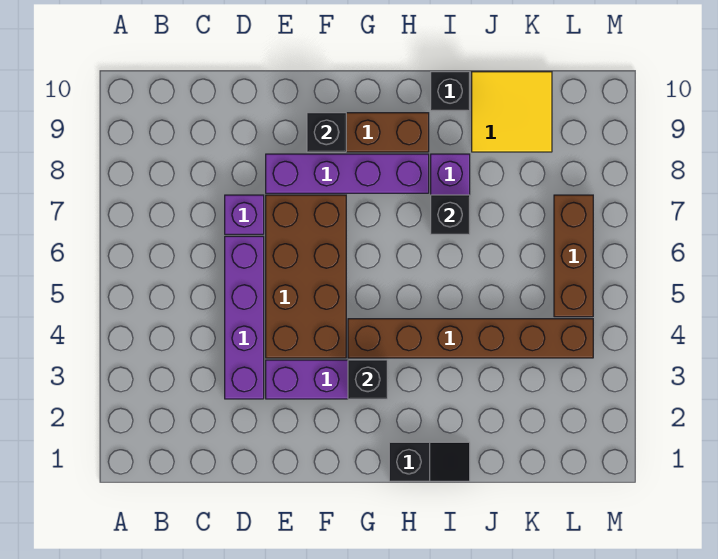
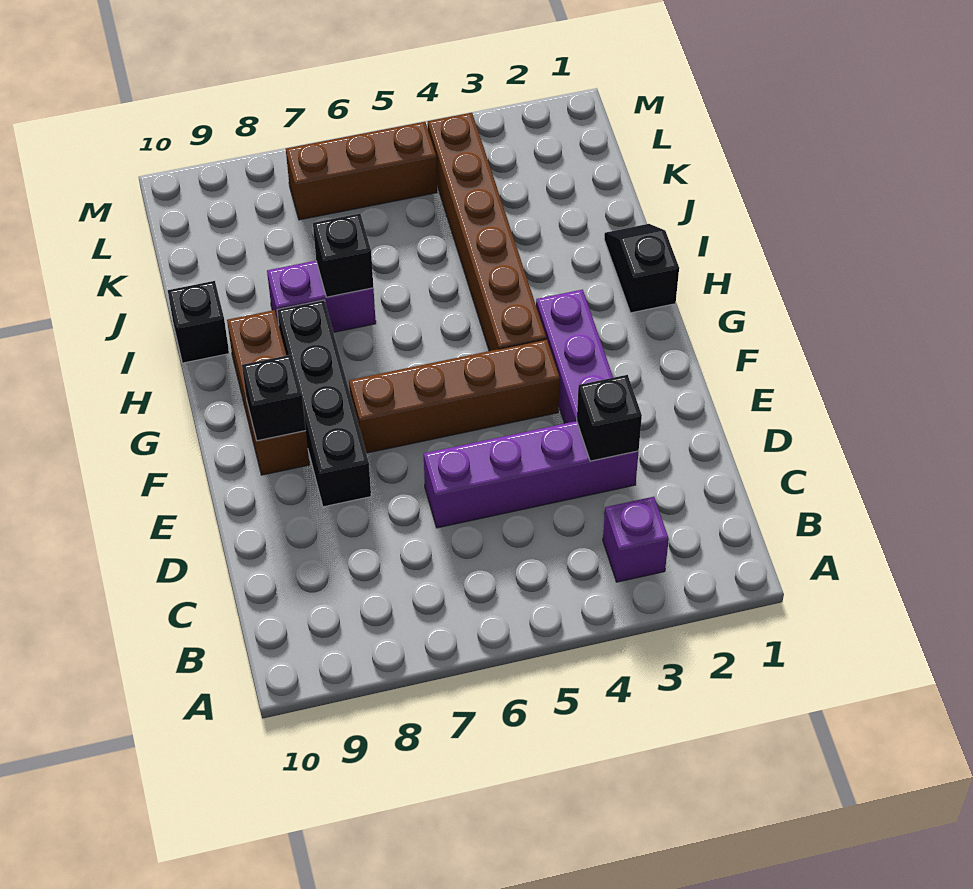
purple 1x1 brick [225,195,264,234] -> purple 1x1 brick moved to [603,497,669,582]
brown 2x4 brick [266,195,346,358] -> brown 1x4 brick [349,339,560,453]
purple 1x4 brick [266,154,429,193] -> black 1x4 brick [277,300,371,507]
black 1x1 brick [348,360,387,399] -> black 1x1 brick moved to [577,375,642,461]
yellow 2x2 tile [472,72,552,152] -> none

